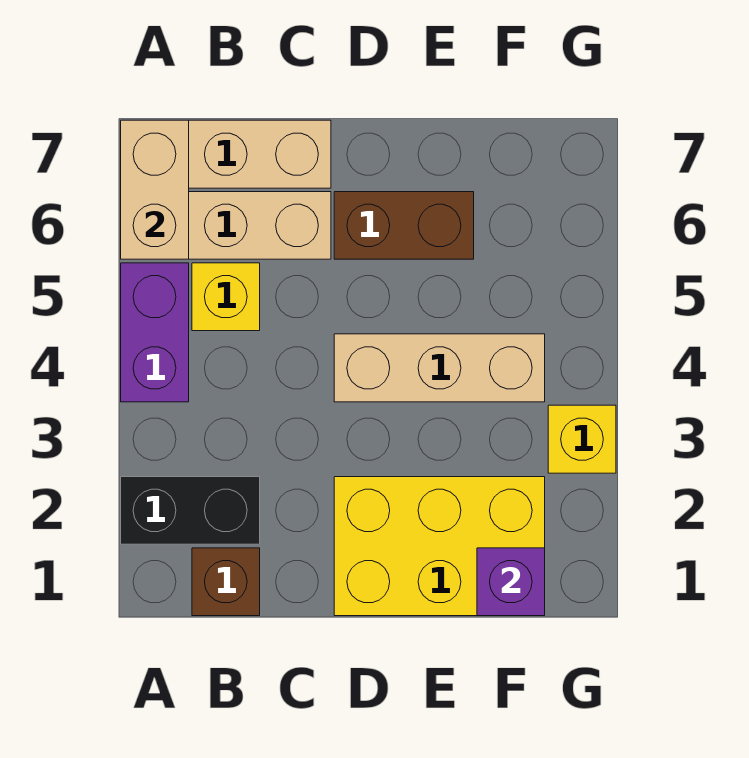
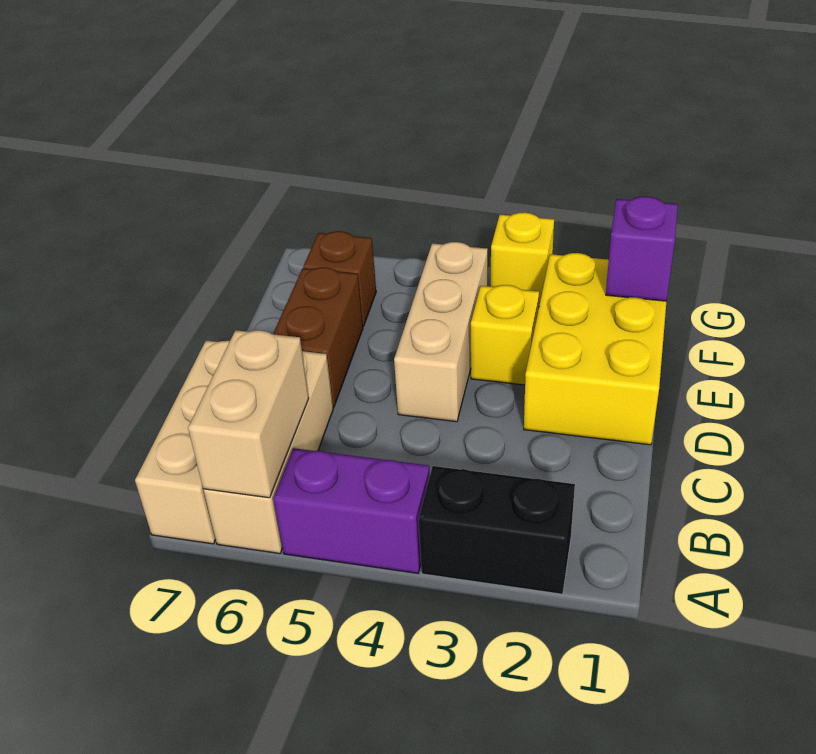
black 1x2 brick [121,477,260,544] -> black 1x2 brick turned to [419,466,575,594]
tan 1x2 brick [121,120,189,259] -> tan 1x2 brick turned to [188,330,309,498]
brown 1x1 brick [192,548,260,616] -> brown 1x1 brick moved to [303,231,376,326]
yellow 1x1 brick [192,263,260,331] -> yellow 1x1 brick moved to [471,285,539,385]

